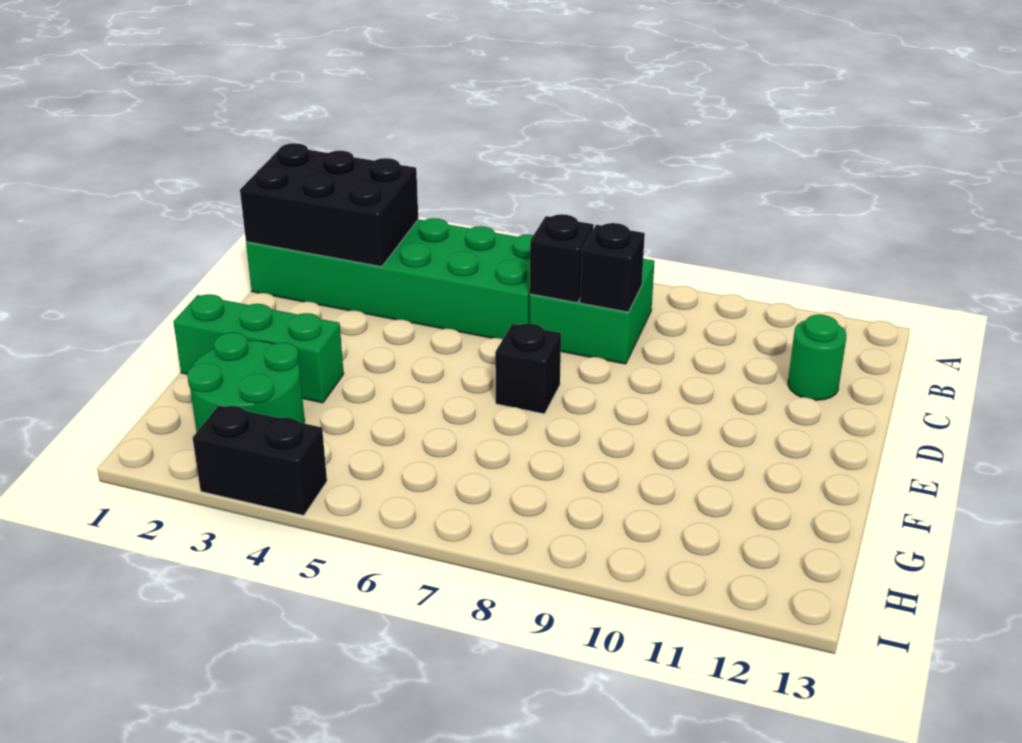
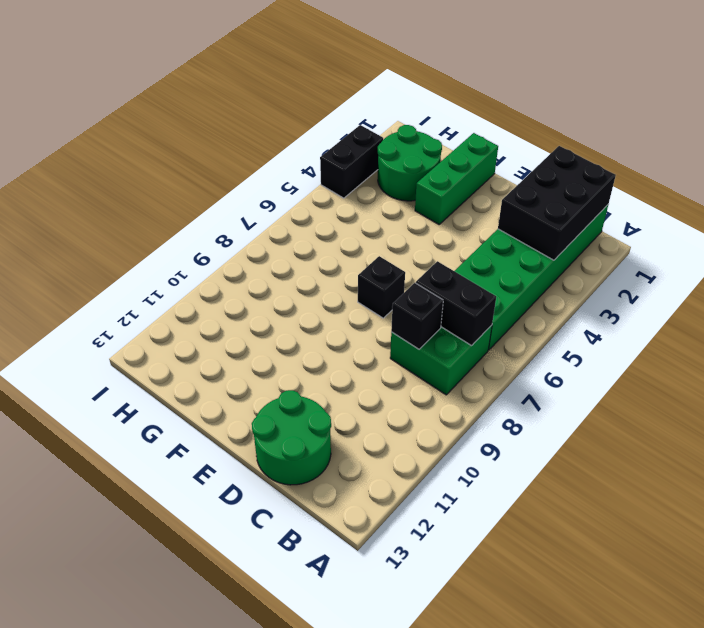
black 1x1 brick [530,214,594,303] -> black 1x2 brick [416,261,496,346]
green 1x1 round brick [788,315,846,400] -> green 2x2 round brick [252,390,331,485]

